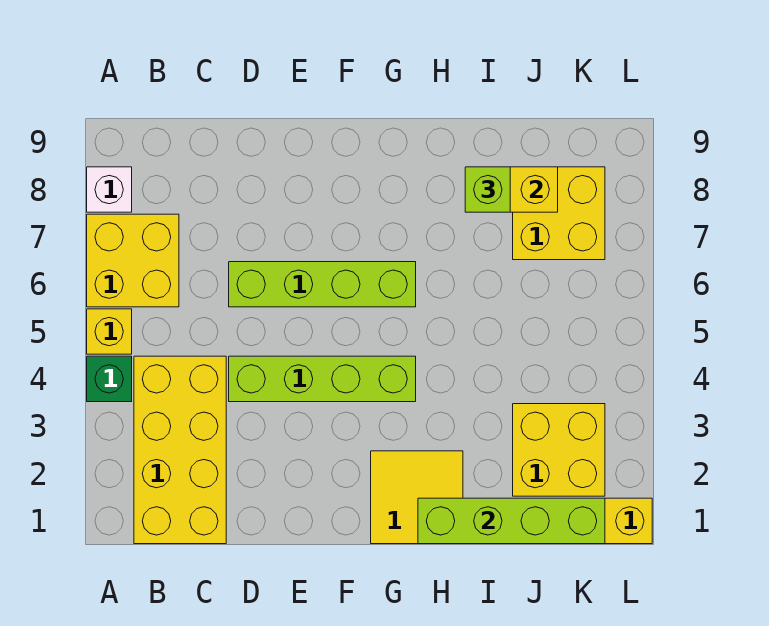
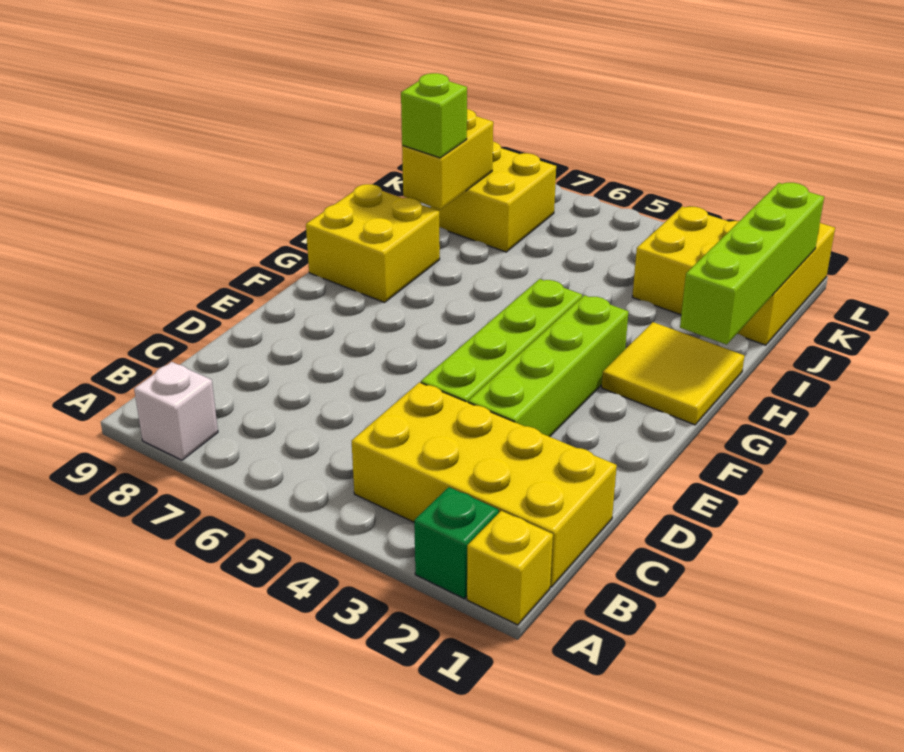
green 1x1 brick [87,356,132,402] -> green 1x1 brick moved to [414,487,499,599]
yellow 1x1 brick [87,309,132,354] -> yellow 1x1 brick moved to [467,511,553,625]
yellow 2x2 brick [87,214,179,307] -> yellow 2x2 brick moved to [306,184,440,302]
lime 1x4 brick [229,262,416,307] -> lime 1x4 brick moved to [468,295,628,437]

